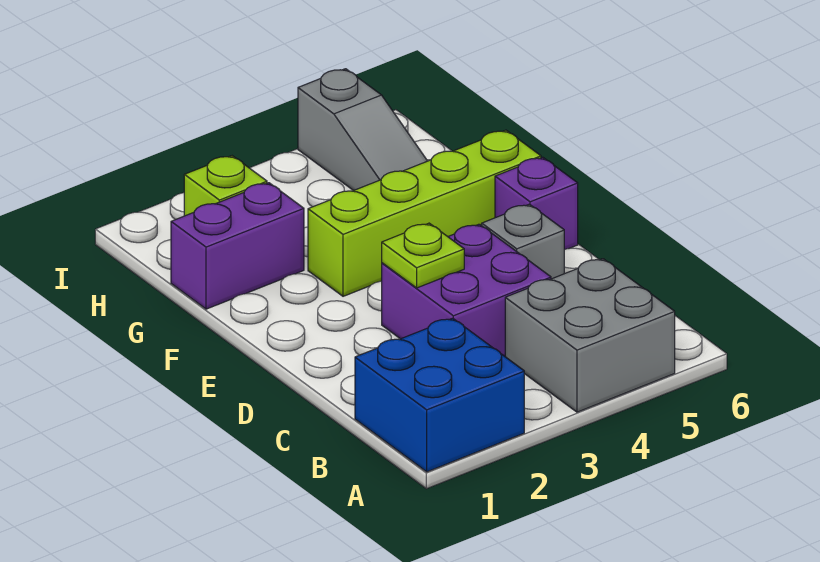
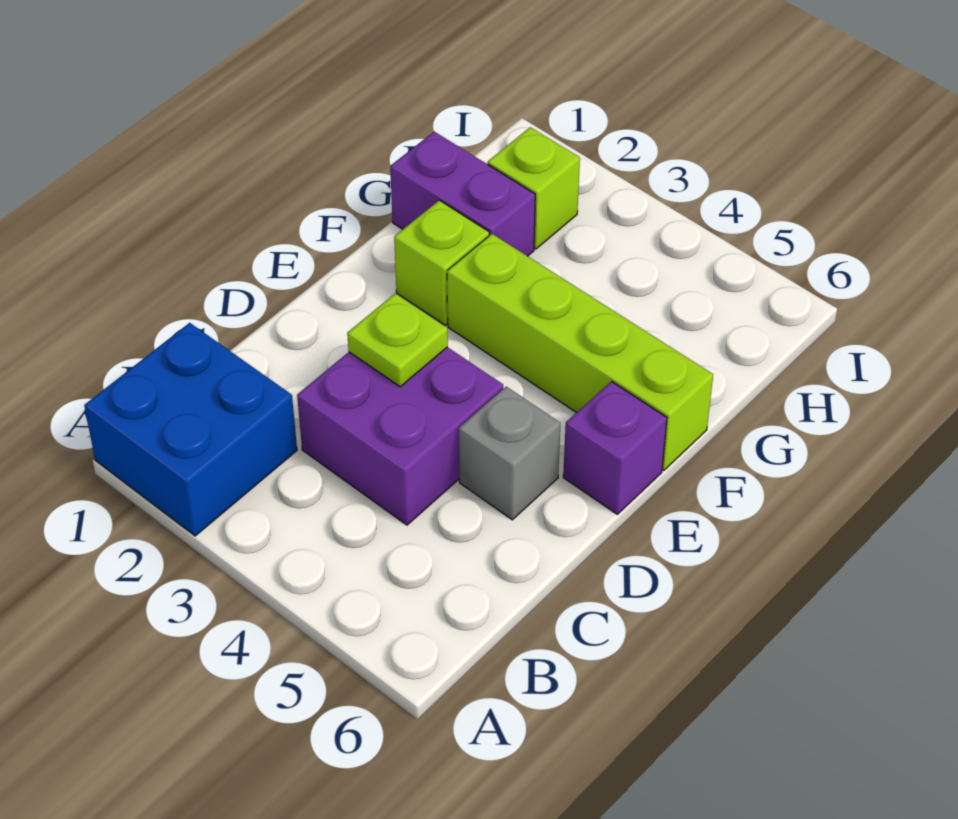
grey 2x2 brick [505,259,675,412] -> none
none -> lime 1x1 brick [394,200,489,325]
grey 1x3 slope [298,69,427,191] -> none

